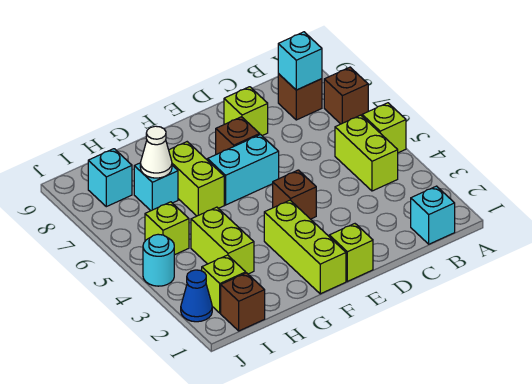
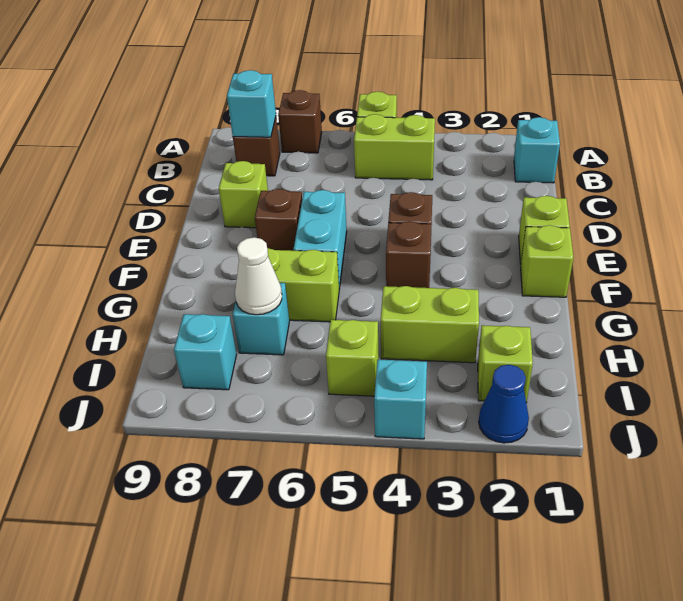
lime 1x3 brick [264,200,346,294] -> lime 1x1 brick [521,225,573,297]
brown 1x1 brick [221,273,265,331] -> brown 1x1 brick moved to [386,221,432,288]
cyan 1x1 round brick [143,234,174,286] -> cyan 1x1 brick [374,360,427,439]

